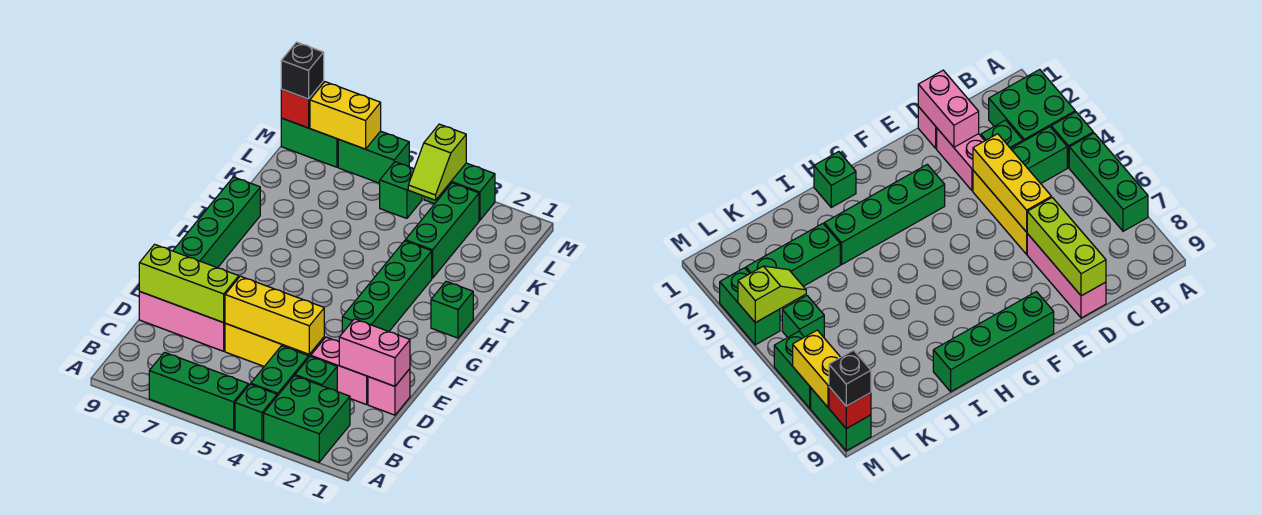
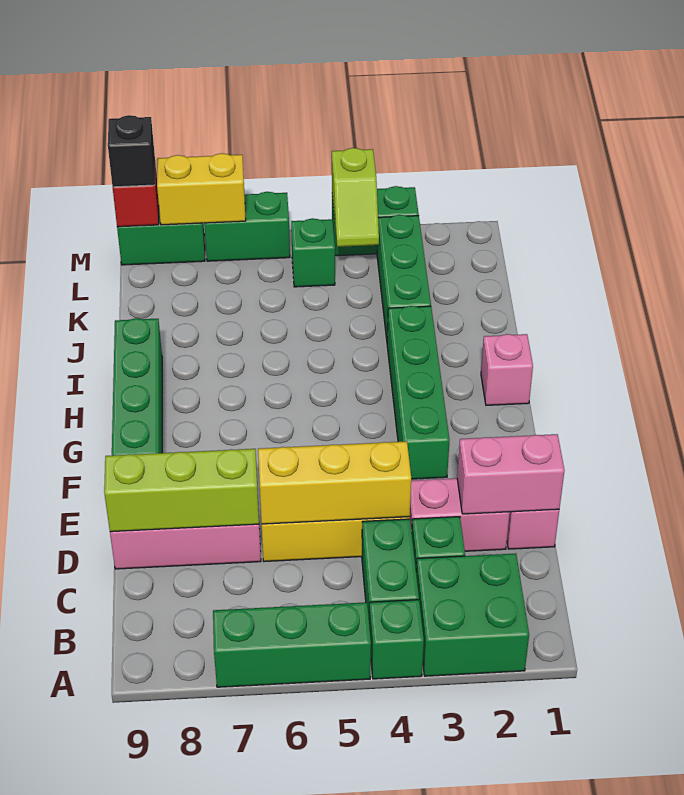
green 1x1 brick [431,281,473,338] -> pink 1x1 brick [481,334,533,405]

